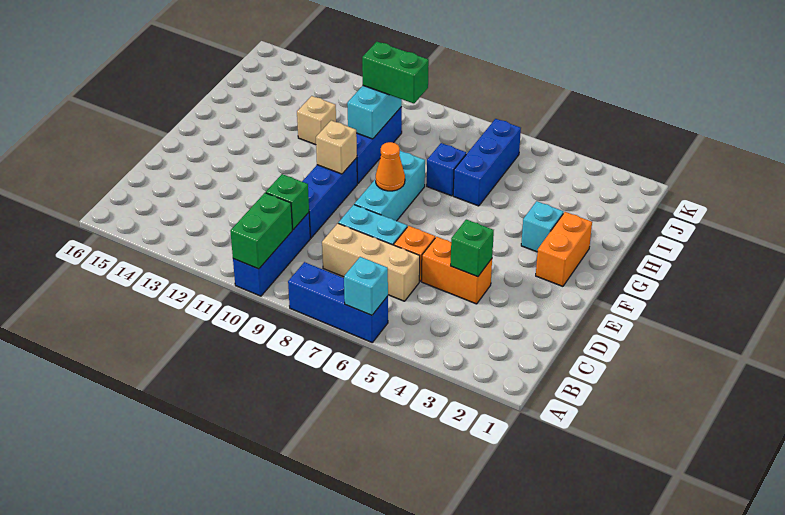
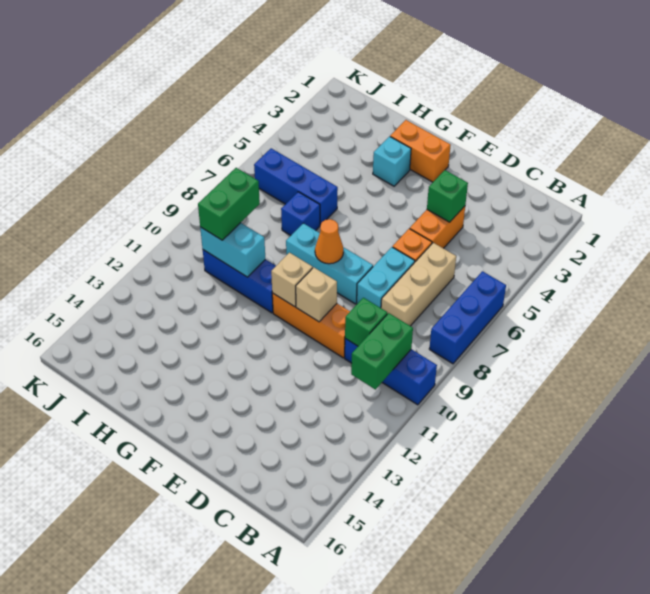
cyan 1x1 brick [344,257,388,315] -> none
green 1x2 brick [230,193,293,269] -> green 1x2 brick turned to [351,313,413,389]
blue 1x3 brick [302,158,357,238] -> orange 1x3 brick [272,293,350,358]
tan 1x1 brick [297,96,336,145] -> tan 1x1 brick moved to [296,267,337,322]

